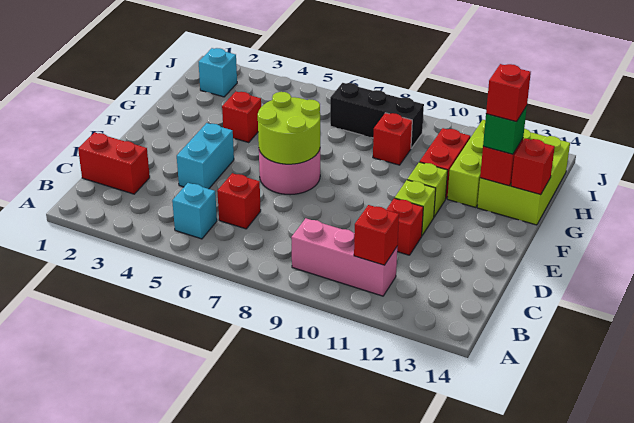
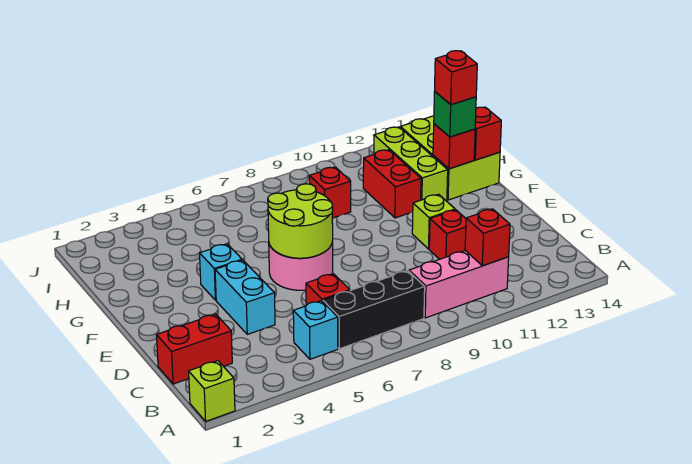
lime 1x1 brick [407,162,448,217] -> lime 1x1 brick moved to [189,361,235,421]
red 1x1 brick [222,91,261,143] -> none
cyan 1x1 brick [199,48,237,97] -> cyan 1x1 brick moved to [200,244,242,300]
black 1x3 brick [330,83,424,148] -> black 1x3 brick moved to [323,271,425,349]

